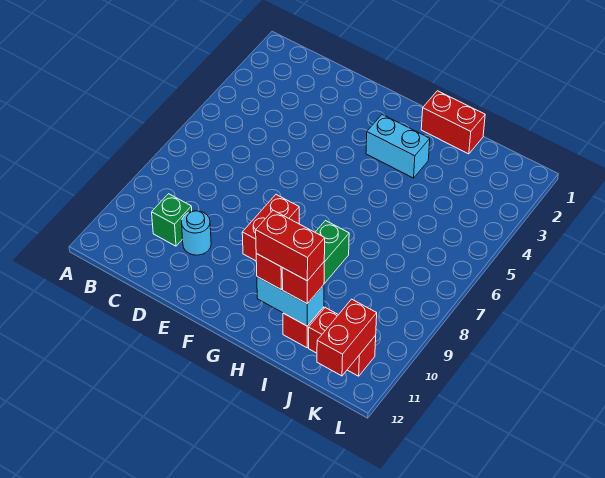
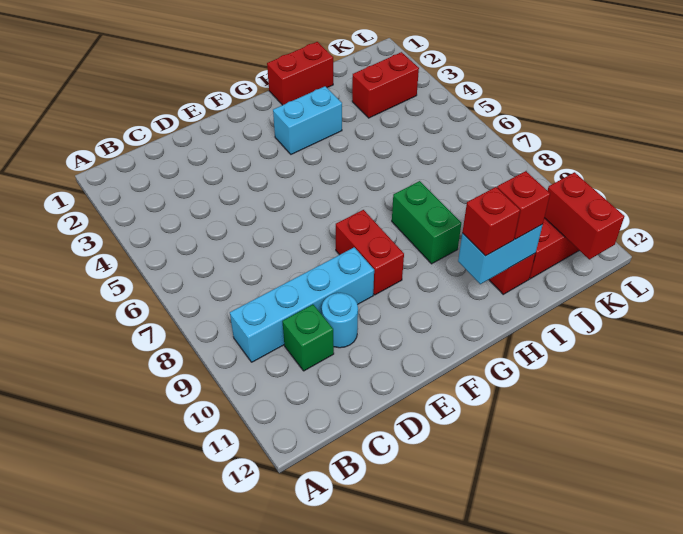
none -> cyan 1x4 brick [230,247,374,362]
red 1x2 brick [256,210,325,281] -> red 1x2 brick moved to [352,52,419,118]

